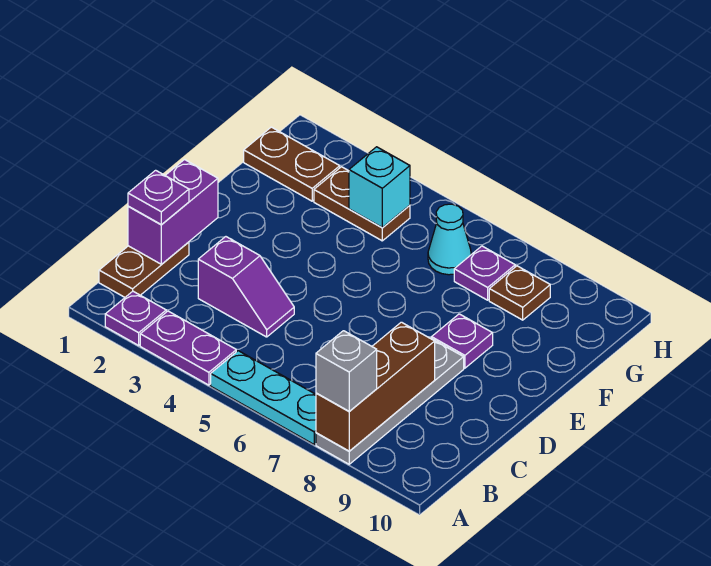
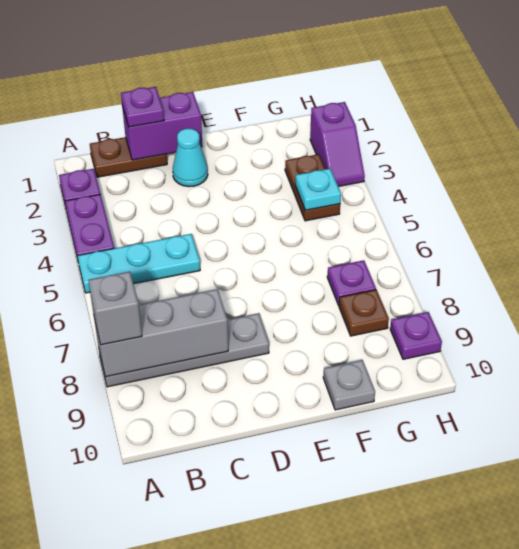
cyan 1x3 plate [211,351,316,444] -> cyan 1x3 plate turned to [77,234,200,293]
brown 1x3 brick [316,322,435,451] -> grey 1x3 brick [94,289,228,377]
purple 1x2 slope [198,237,294,337] -> purple 1x2 slope moved to [310,102,365,187]
purple 1x1 plate [432,314,493,368] -> purple 1x1 plate moved to [390,312,442,359]
none -> grey 1x1 plate [323,360,375,410]
brown 1x2 plate [244,127,340,201] -> none
cyan 1x1 brick [349,147,410,227] -> cyan 1x1 plate [295,169,341,210]
cyan 1x1 cone [428,204,471,275] -> cyan 1x1 cone moved to [173,129,208,187]

